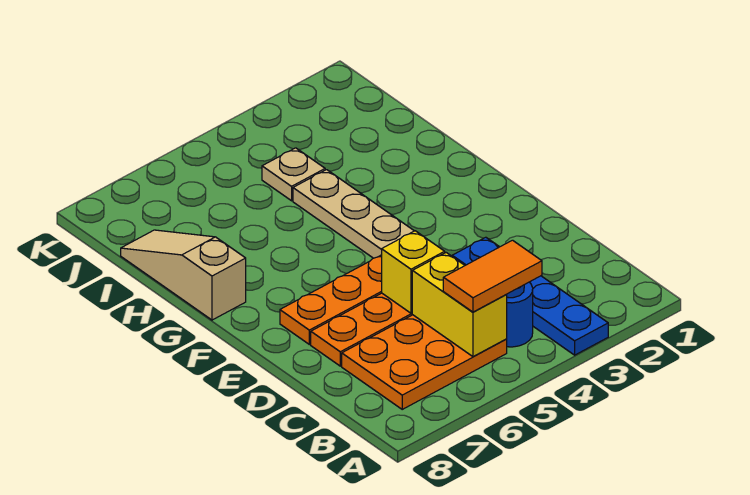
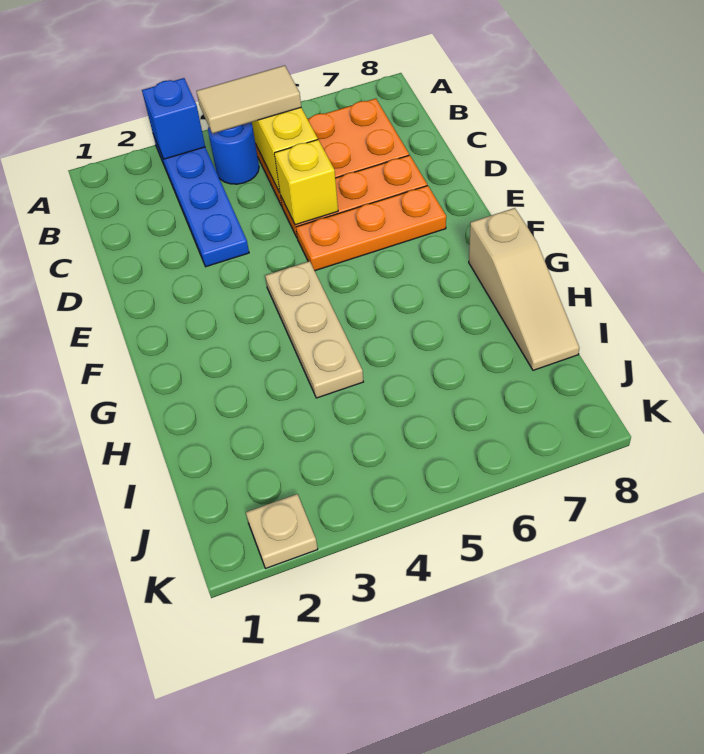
none -> blue 1x1 brick [142,78,205,159]
orange 1x2 tile [443,240,542,312] -> tan 1x2 tile [196,65,301,134]
tan 1x1 plate [262,148,325,201] -> tan 1x1 plate moved to [246,494,318,568]

